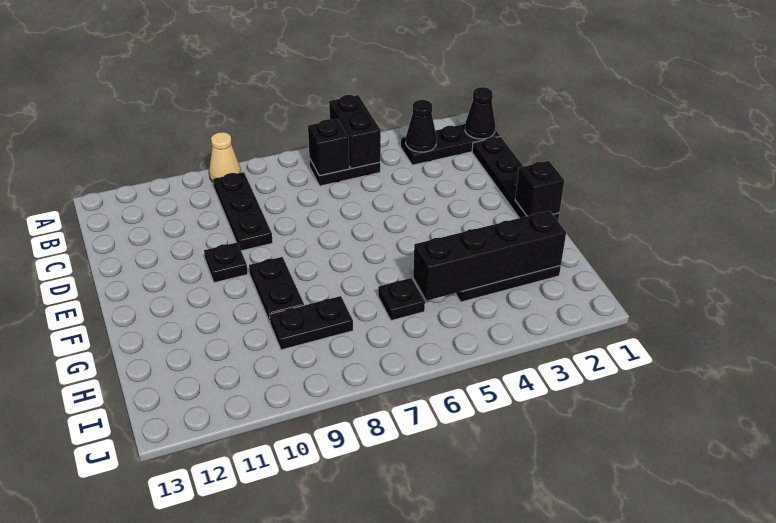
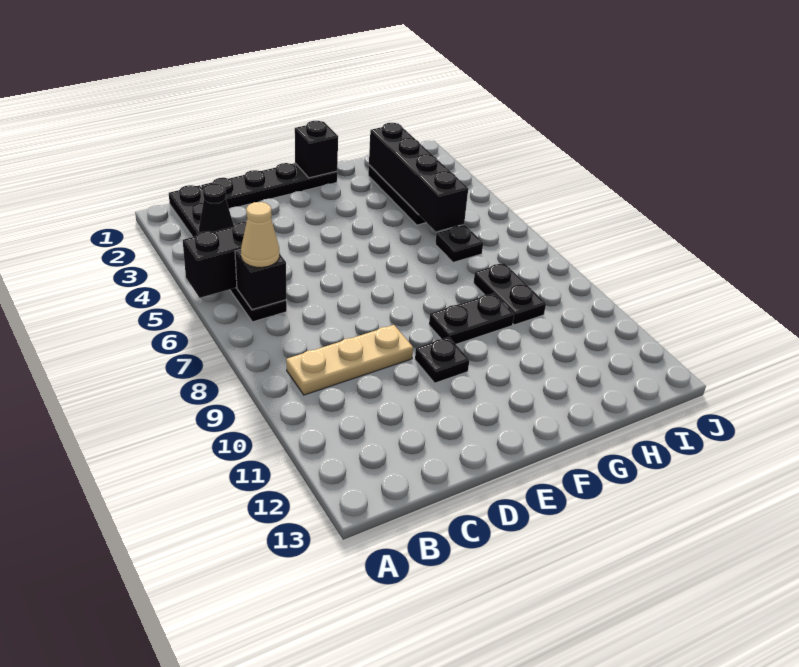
tan 1x1 cone [209,132,241,182] -> tan 1x1 cone moved to [241,202,280,267]
black 1x1 cone [465,87,495,139] -> none
black 1x3 plate [213,172,273,251] -> tan 1x3 plate [286,325,413,395]

